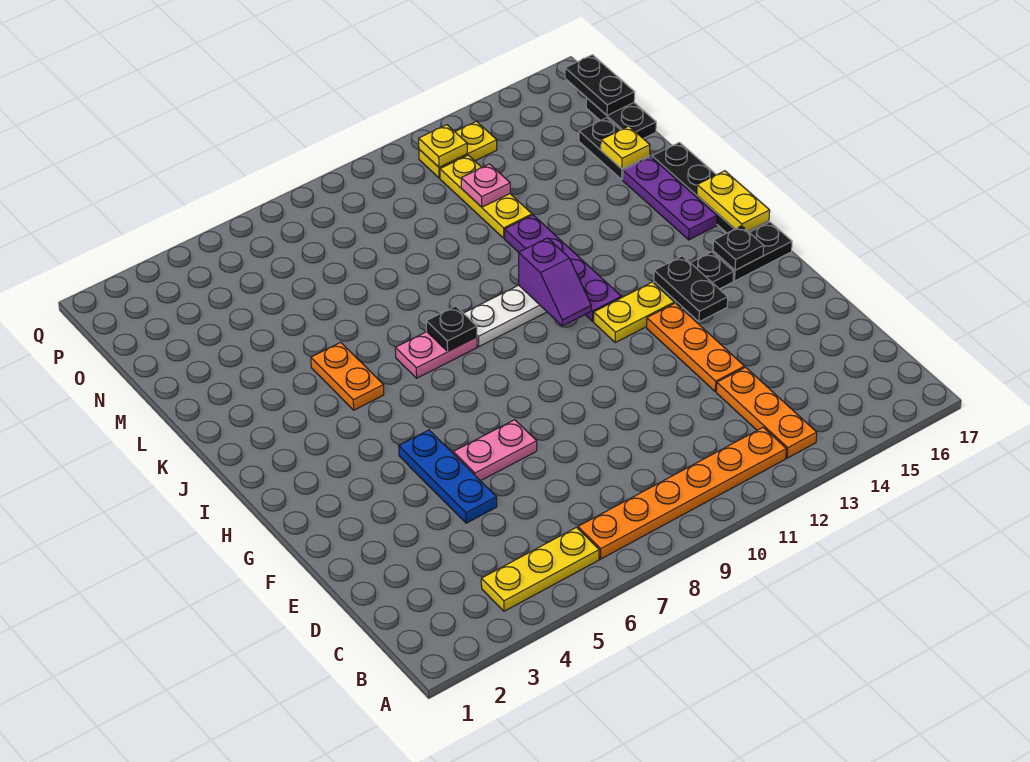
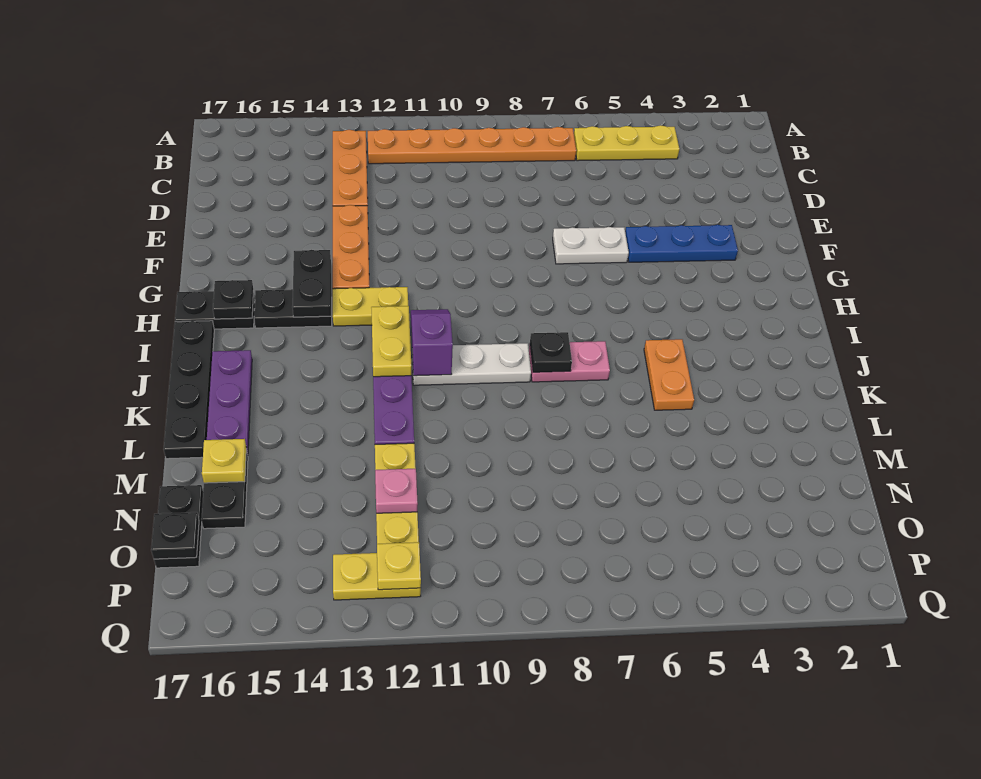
blue 1x3 plate [399,430,497,523] -> blue 1x3 plate turned to [625,225,738,262]
pink 1x2 plate [453,420,537,481] -> white 1x2 plate [553,227,629,264]
yellow 1x2 plate [697,171,770,231] -> yellow 1x2 plate moved to [371,306,411,377]
black 1x2 plate [565,55,635,115] -> black 1x1 plate [151,512,199,559]

